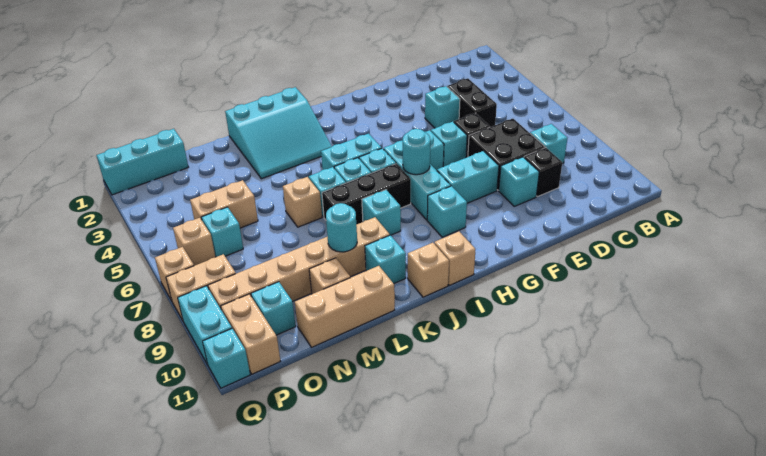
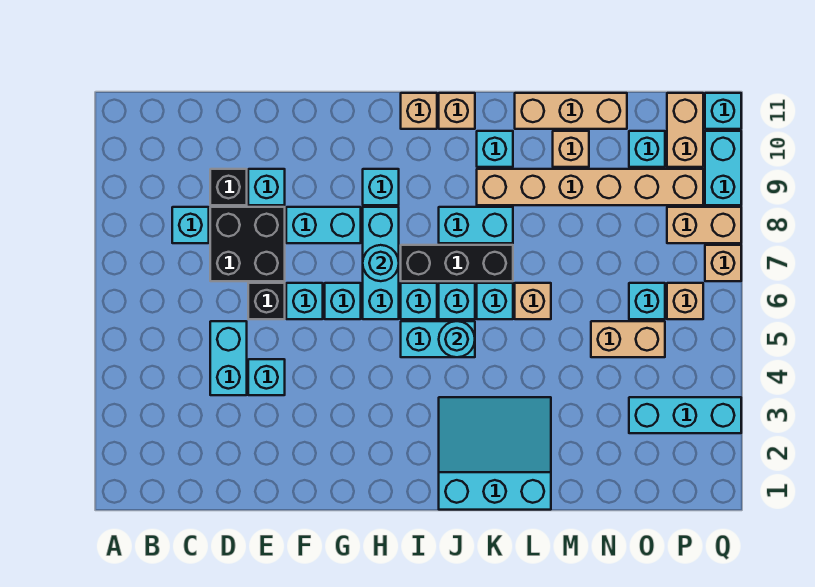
black 1x2 brick [447,78,497,127] -> cyan 1x2 brick [210,321,247,395]
cyan 1x1 brick [362,190,401,235] -> cyan 1x2 brick [439,207,513,243]
cyan 1x1 round brick [326,203,357,252] -> cyan 1x1 round brick moved to [439,321,475,357]
cyan 1x3 brick [96,129,188,195] -> cyan 1x3 brick moved to [629,397,741,433]

